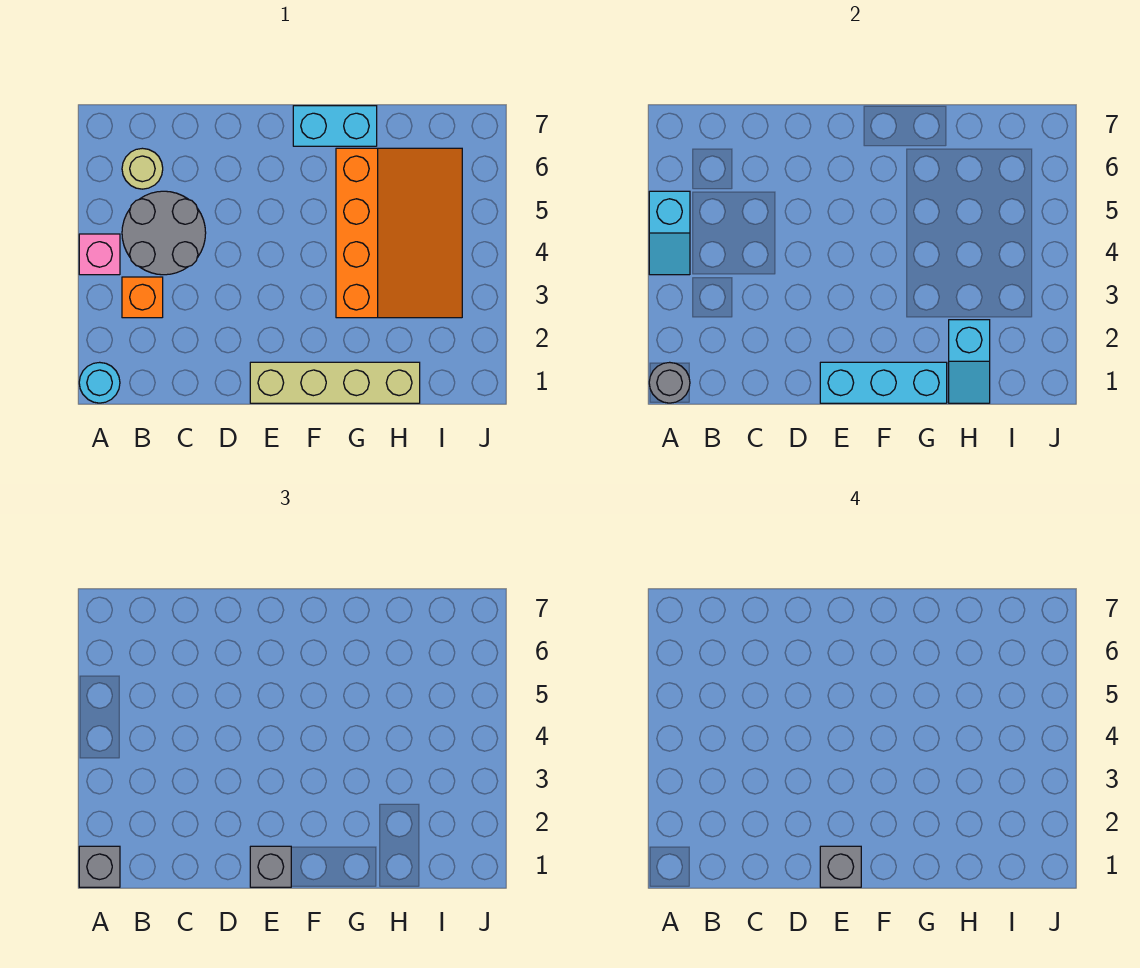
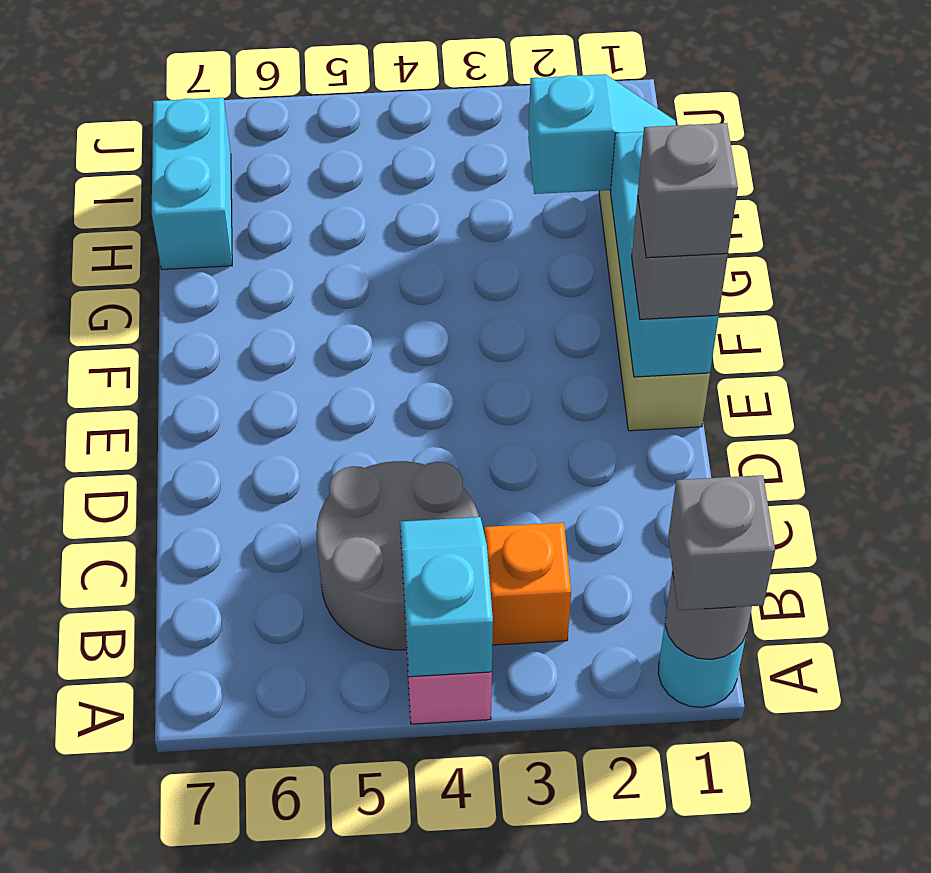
cyan 1x2 slope [649,191,690,275] -> cyan 1x2 slope turned to [400,517,493,677]
tan 1x1 round brick [122,148,163,189] -> none
cyan 1x2 brick [293,106,377,146] -> cyan 1x2 brick moved to [152,98,232,269]
orange 3x4 slope [336,148,462,318] -> none

